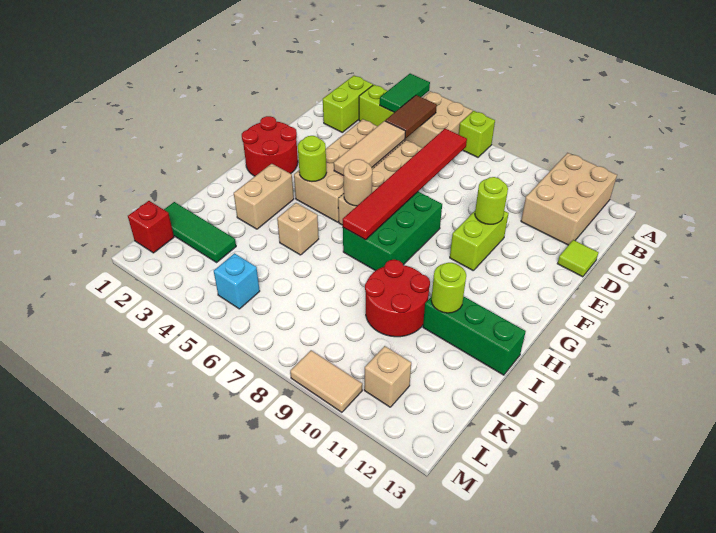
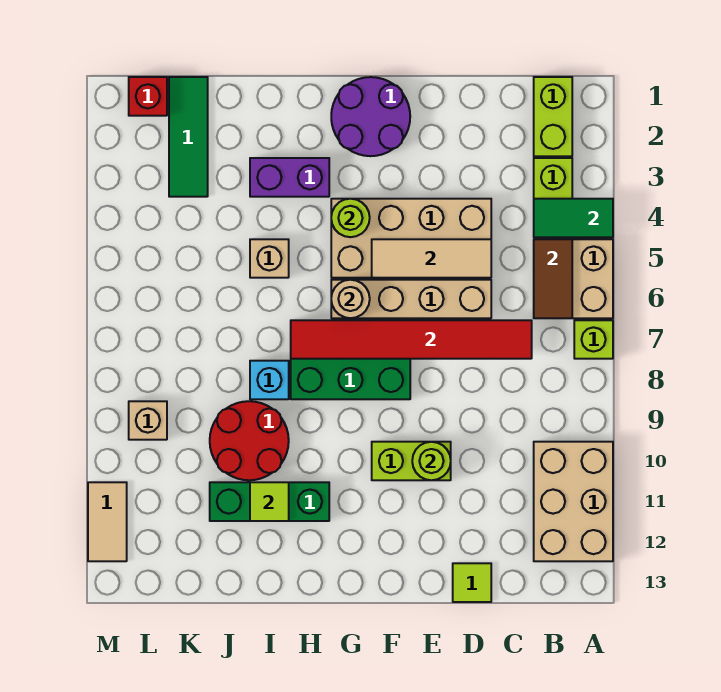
tan 2x3 brick [521,153,617,245] -> tan 2x3 brick turned to [534,442,613,561]
lime 1x2 brick [323,76,373,132] -> lime 1x2 brick turned to [534,77,572,156]
brown 1x2 tile [385,95,437,138] -> brown 1x2 tile turned to [534,239,572,318]
red 2x2 round brick [242,116,298,176] -> purple 2x2 round brick [331,77,410,156]
tan 1x2 brick [234,164,294,229] -> purple 1x2 brick [250,158,329,197]
green 1x3 brick [423,296,526,375] -> green 1x3 brick turned to [210,482,329,521]
lime 1x1 round brick [431,263,466,313] -> lime 1x1 tile [250,482,289,521]
cyan 1x1 brick [214,253,260,309] -> cyan 1x1 brick moved to [250,361,289,399]
tan 1x1 brick [364,346,411,407] -> tan 1x1 brick moved to [129,401,167,440]
tan 1x2 tile [290,350,362,412] -> tan 1x2 tile moved to [88,482,127,561]

